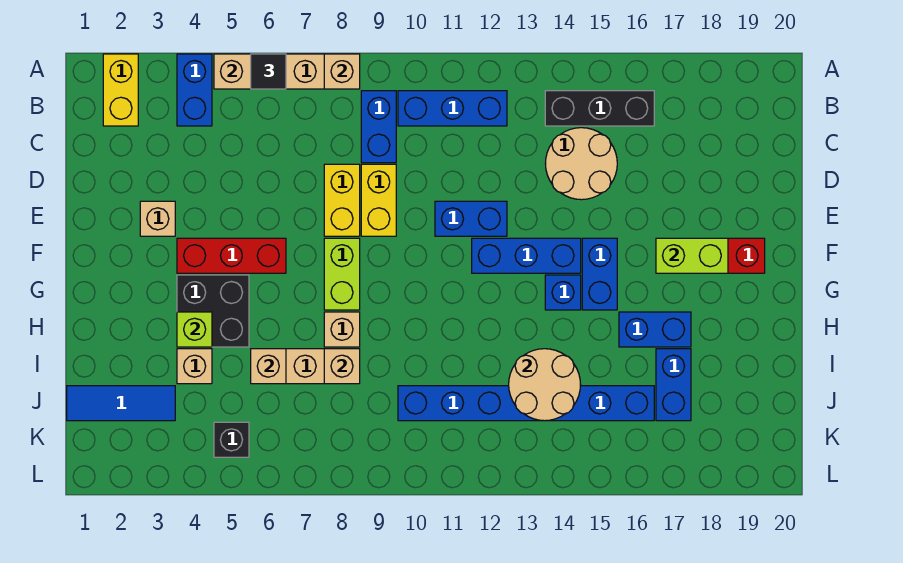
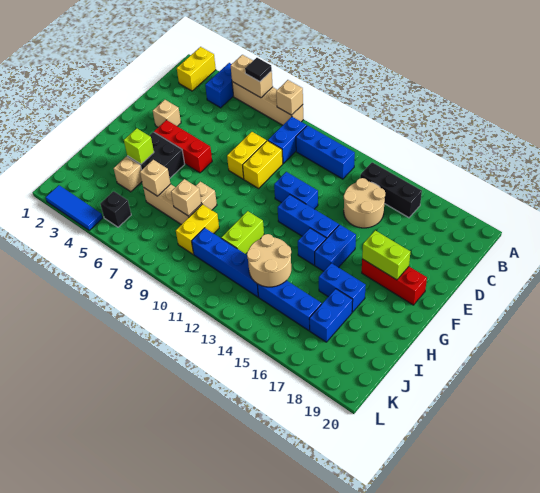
lime 1x2 brick [324,238,360,310] -> lime 1x2 brick moved to [221,211,264,254]
none -> yellow 1x2 brick [176,204,219,254]
blue 1x3 tile [67,386,175,421] -> blue 1x3 tile moved to [46,185,103,230]

